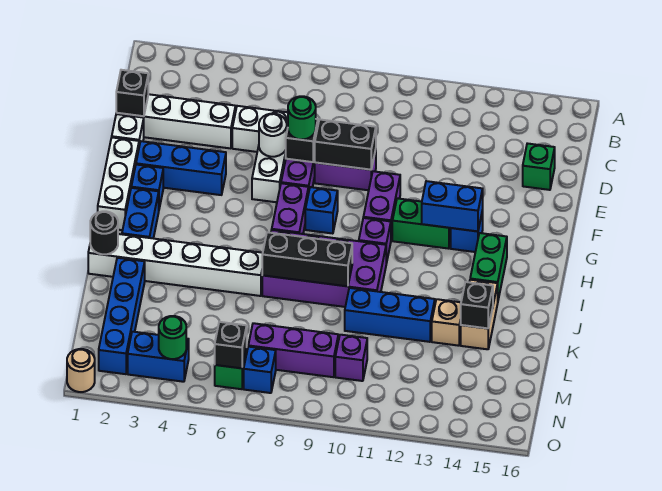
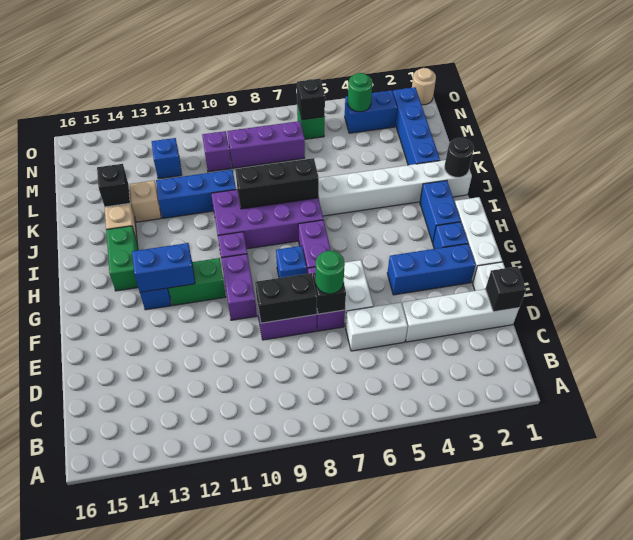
green 1x1 brick [523,143,555,190] -> none
white 1x1 round brick [259,114,287,157] -> none
blue 1x1 brick [244,347,276,393] -> blue 1x1 brick moved to [152,138,182,179]

